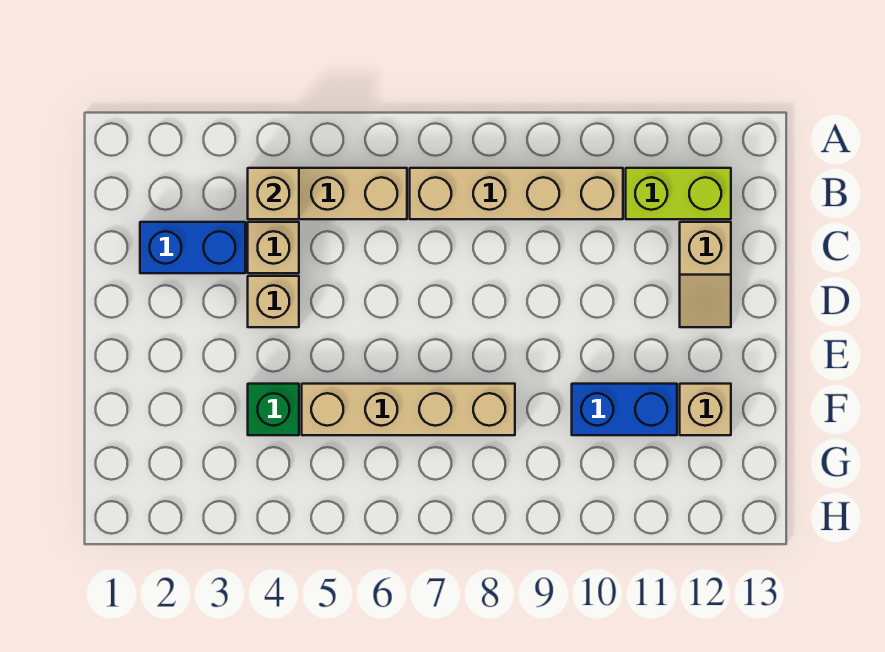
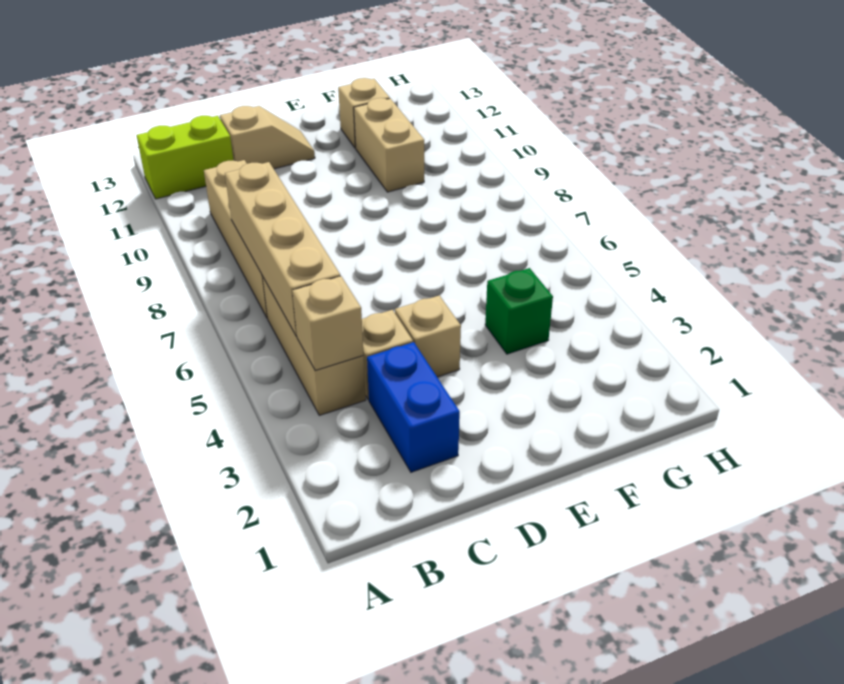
lime 1x2 brick [626,168,731,219] -> lime 1x2 brick turned to [137,116,234,199]
tan 1x4 brick [302,384,515,435] -> tan 1x4 brick moved to [225,162,340,336]
blue 1x2 brick [572,384,677,435] -> tan 1x2 brick [354,98,424,192]

